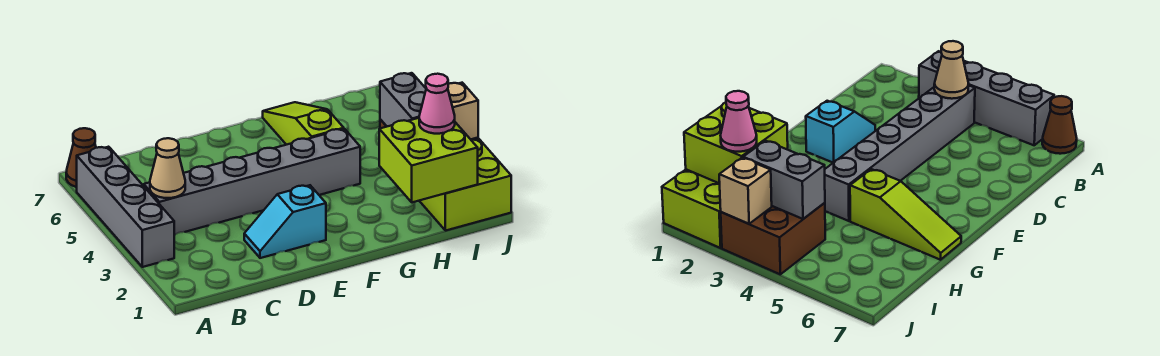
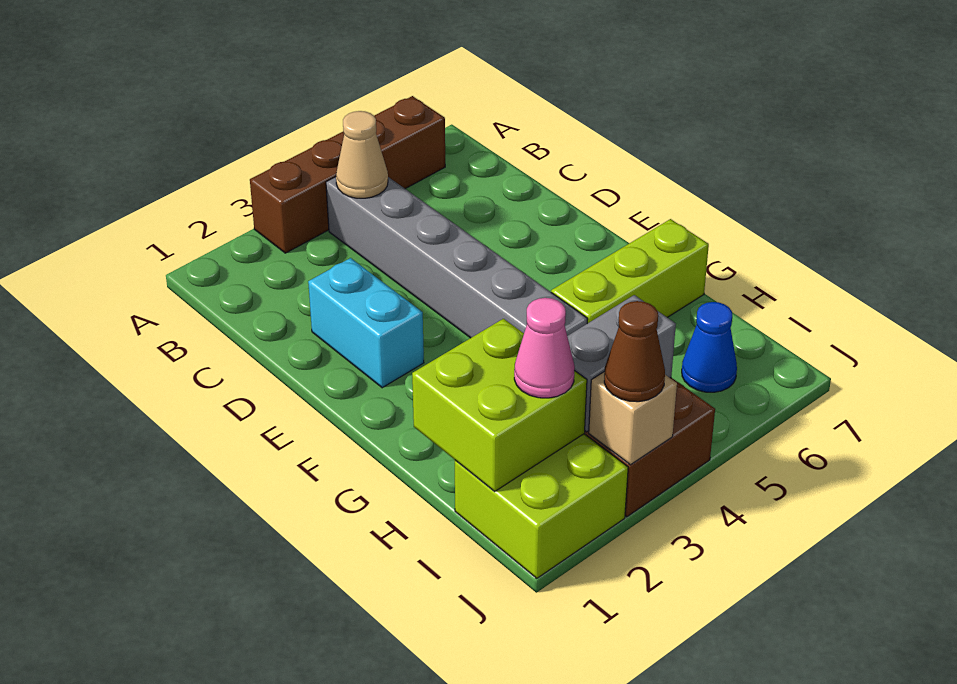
grey 1x4 brick [77,147,174,267] -> brown 1x4 brick [250,96,445,253]
brown 1x1 cone [66,128,96,187] -> brown 1x1 cone moved to [604,301,665,402]
cyan 1x2 slope [244,185,326,258] -> cyan 1x2 brick [308,258,424,388]
lime 1x3 slope [263,102,344,145] -> lime 1x3 brick [551,219,709,323]
none -> blue 1x1 cone [682,302,737,392]

